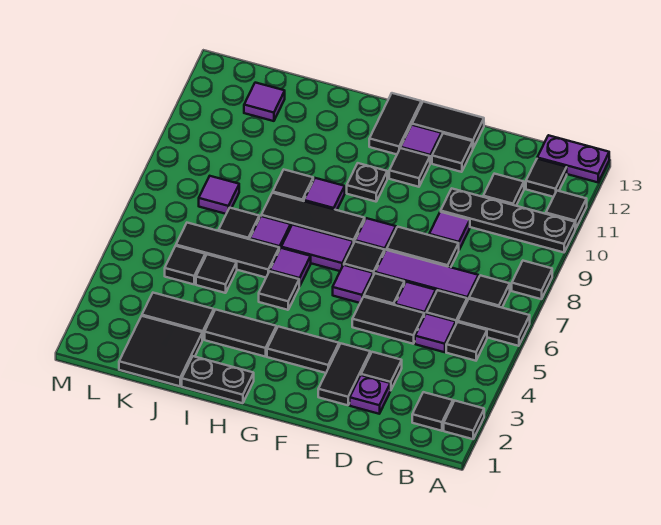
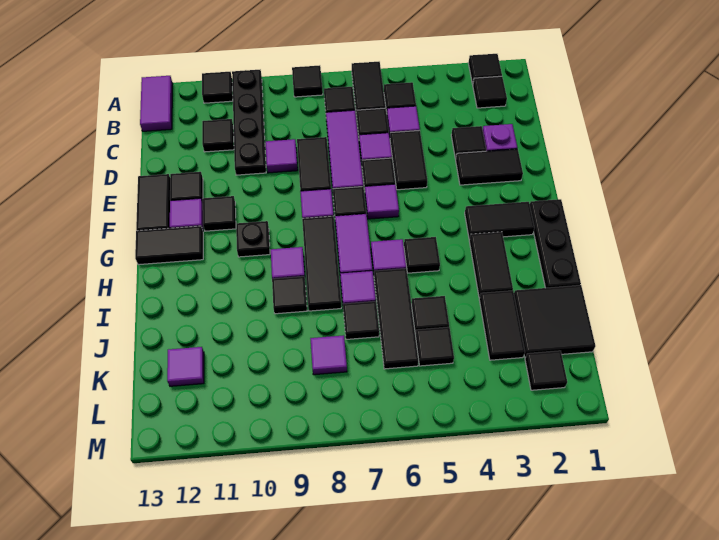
purple 1x2 plate [537,135,609,182] -> purple 1x2 tile [140,76,173,131]
black 1x1 tile [526,159,567,197] -> black 1x1 tile moved to [525,351,567,390]
black 1x2 tile [267,326,339,373] -> black 1x2 tile turned to [465,202,535,239]
black 1x2 plate [182,356,254,403] -> black 1x3 plate [530,199,581,288]

